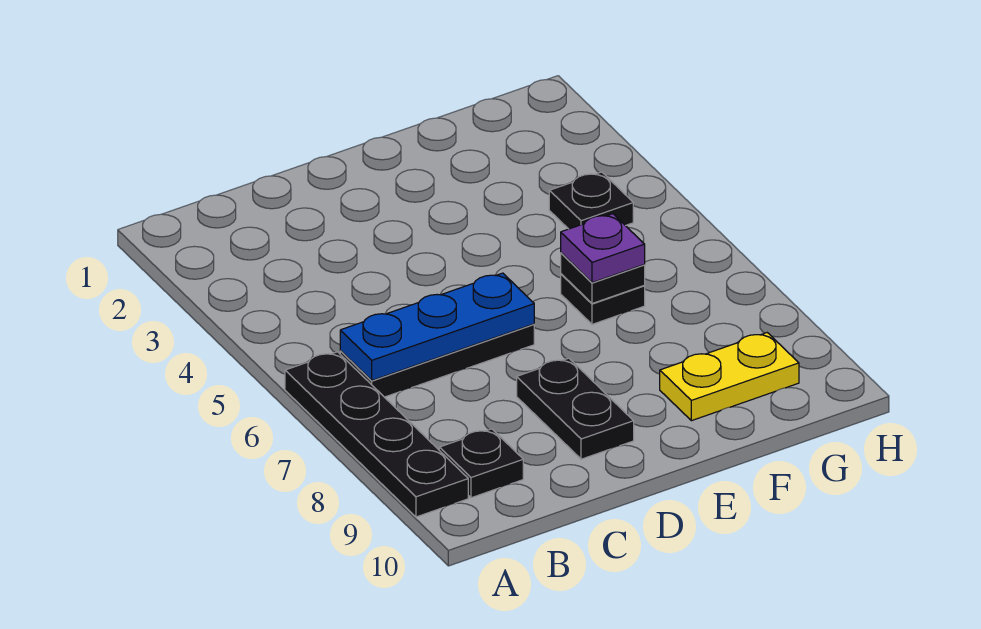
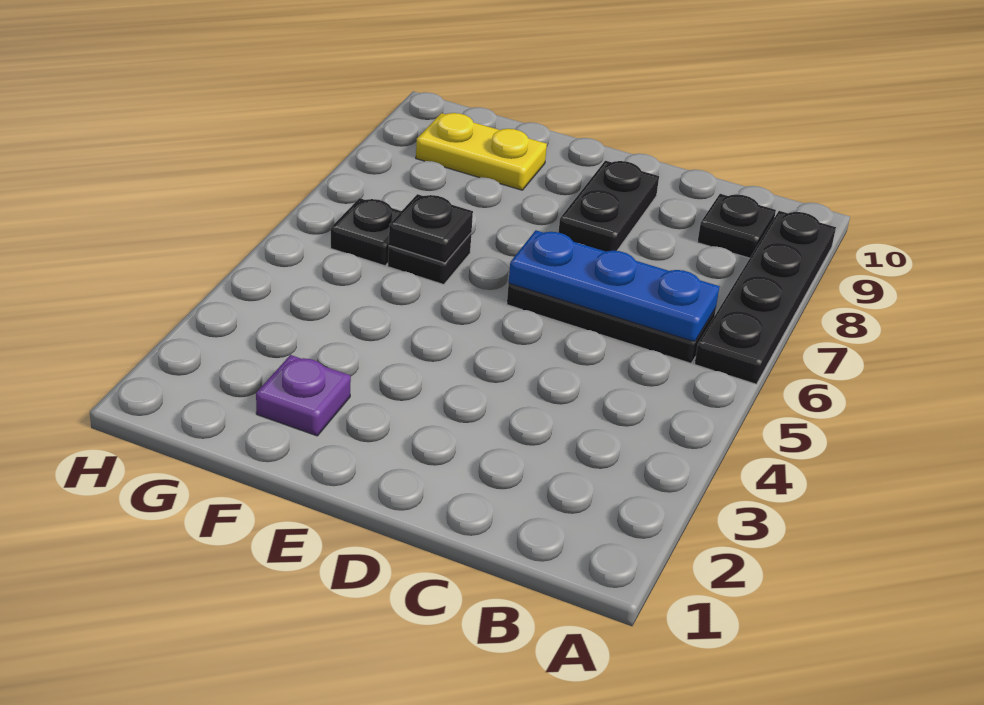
purple 1x1 plate [561,214,645,283] -> purple 1x1 plate moved to [256,355,351,436]
black 1x1 plate [549,172,633,229] -> black 1x1 plate moved to [330,198,401,266]

